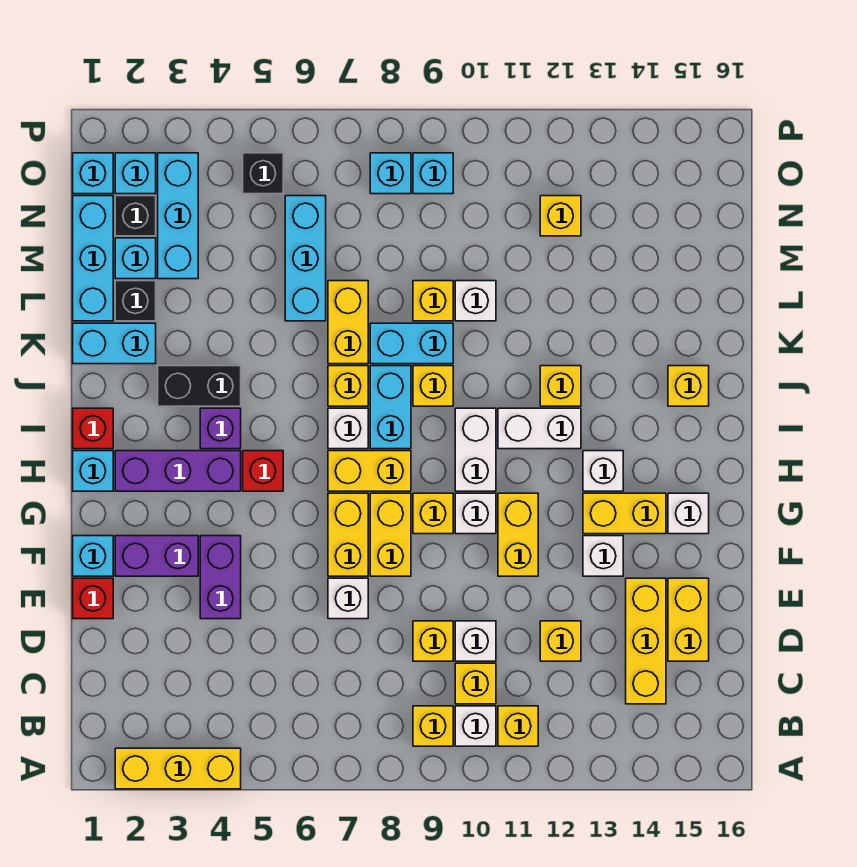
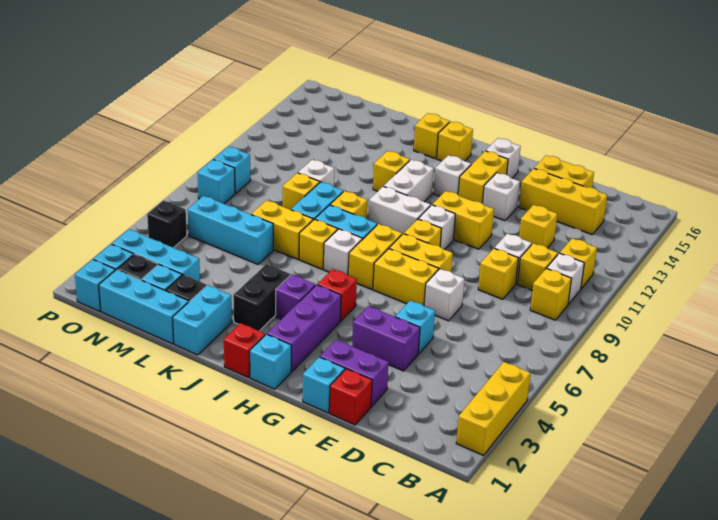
none -> cyan 1x1 brick [395,301,435,354]
purple 1x2 brick [115,536,198,576] -> purple 1x2 brick turned to [320,340,389,406]
yellow 1x1 brick [540,196,581,236] -> yellow 1x1 brick moved to [437,122,473,161]

